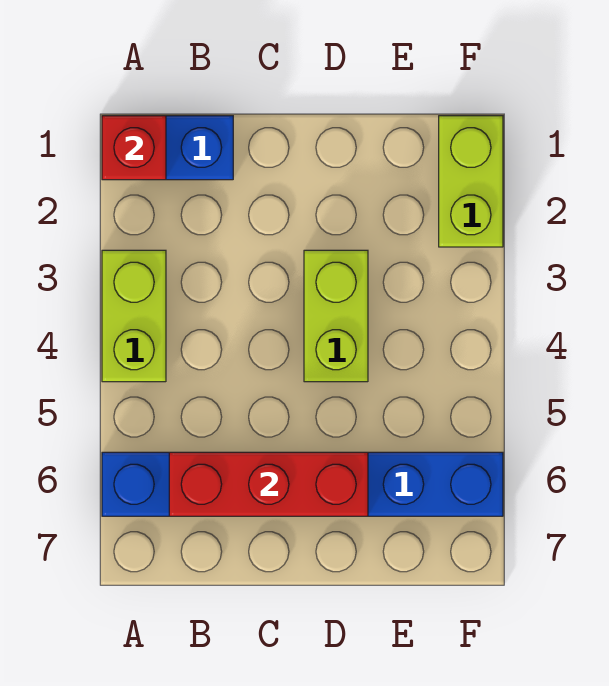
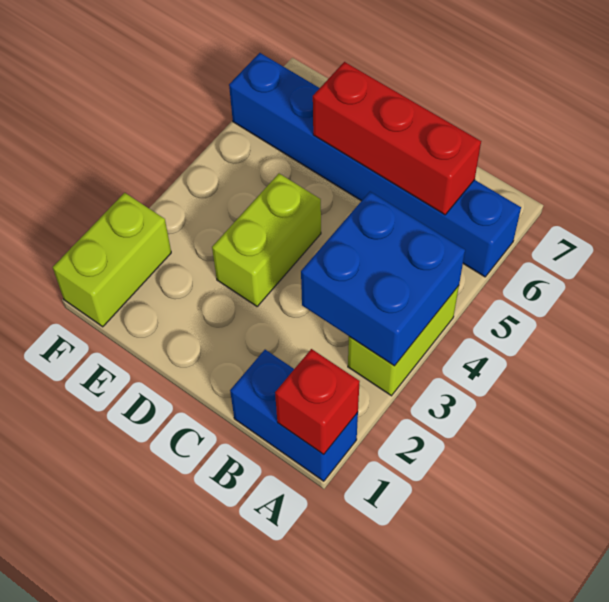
none -> blue 2x2 brick [301,192,465,366]

